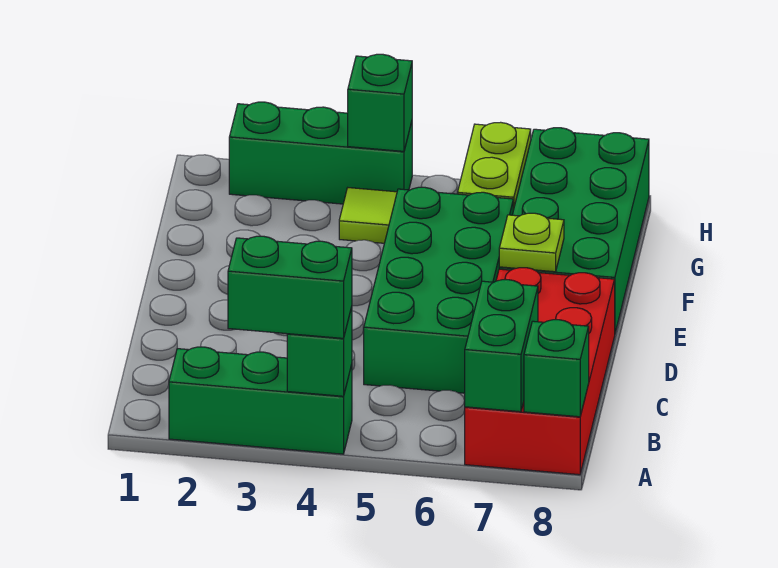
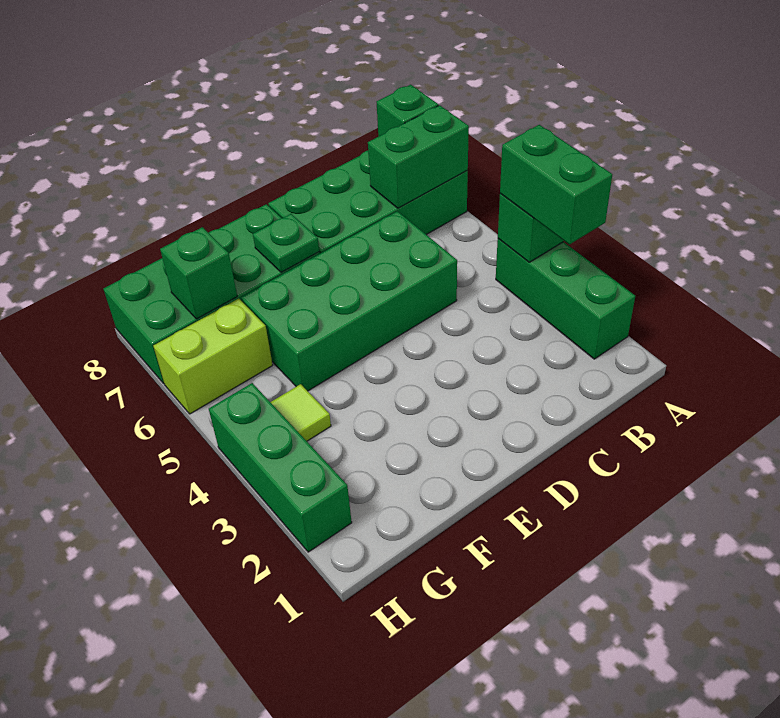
red 2x4 brick [465,268,615,475] -> green 2x4 brick [268,151,468,253]
lime 1x1 plate [499,213,564,272] -> green 1x1 plate [253,214,319,272]
green 1x1 brick [348,54,412,151] -> green 1x1 brick moved to [160,227,237,319]

